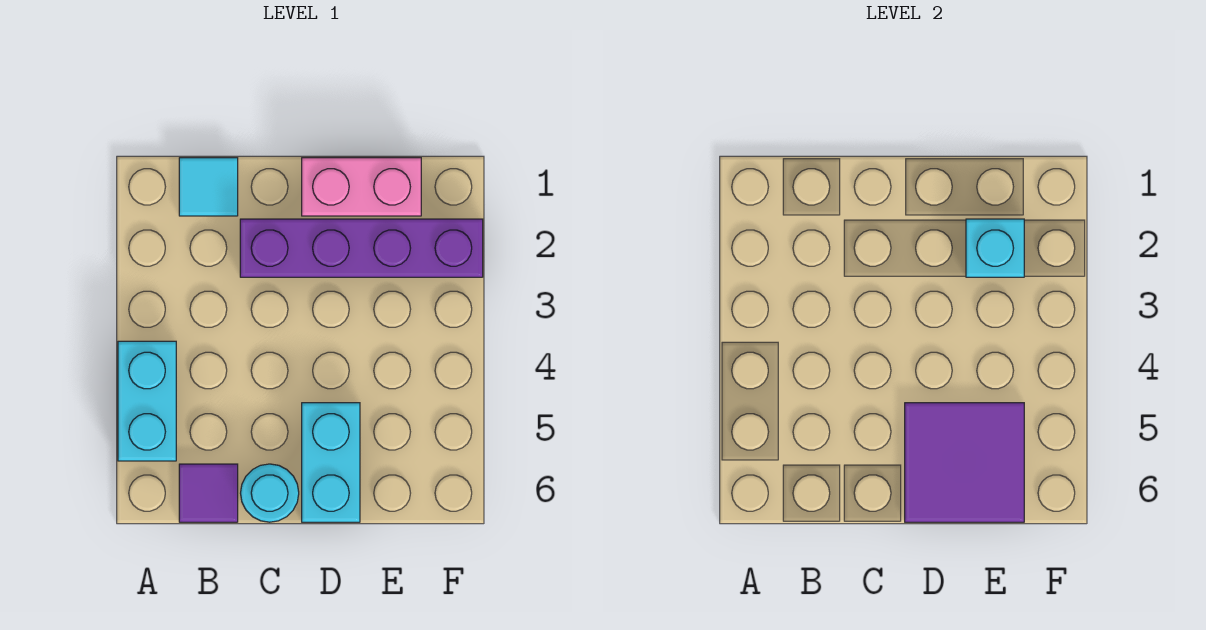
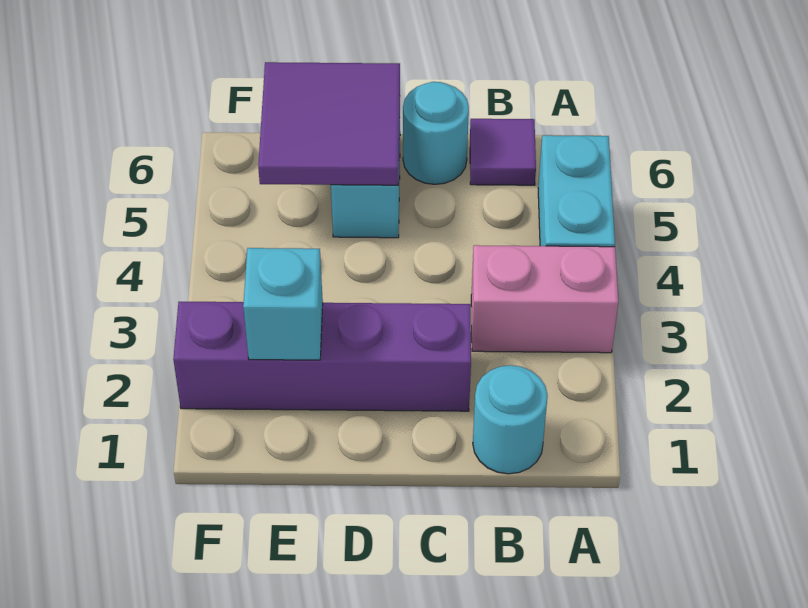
cyan 1x1 tile [179,158,238,216] -> cyan 1x1 round brick [473,365,548,474]
pink 1x2 brick [302,158,421,216] -> pink 1x2 brick moved to [471,245,618,353]

